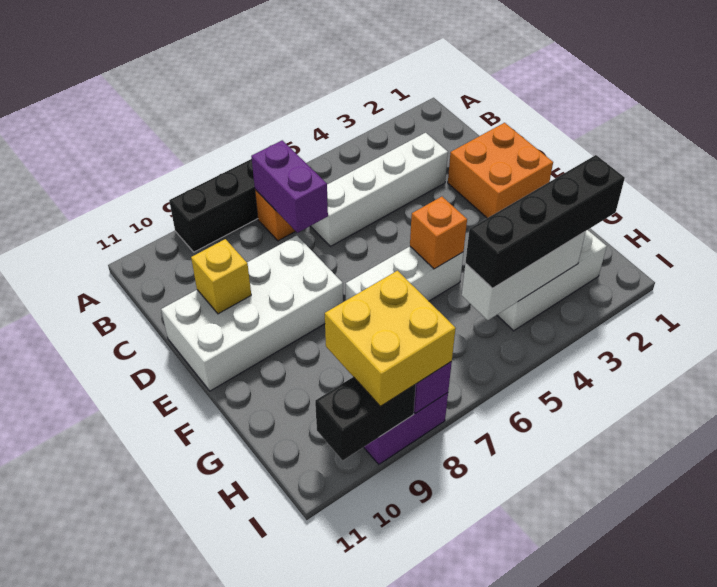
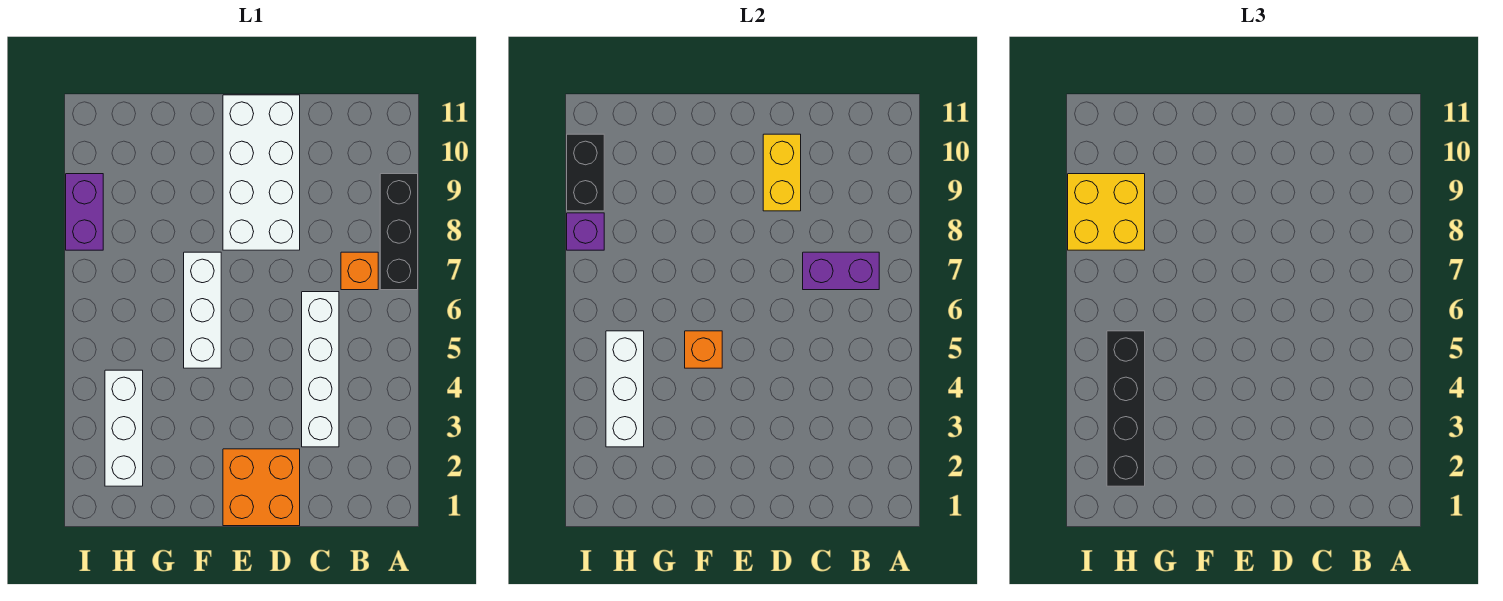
yellow 1x1 brick [191,239,251,314] -> yellow 1x2 brick [763,134,801,211]

